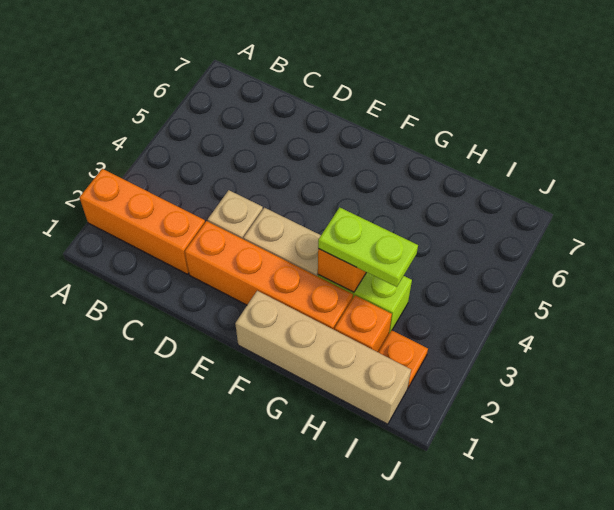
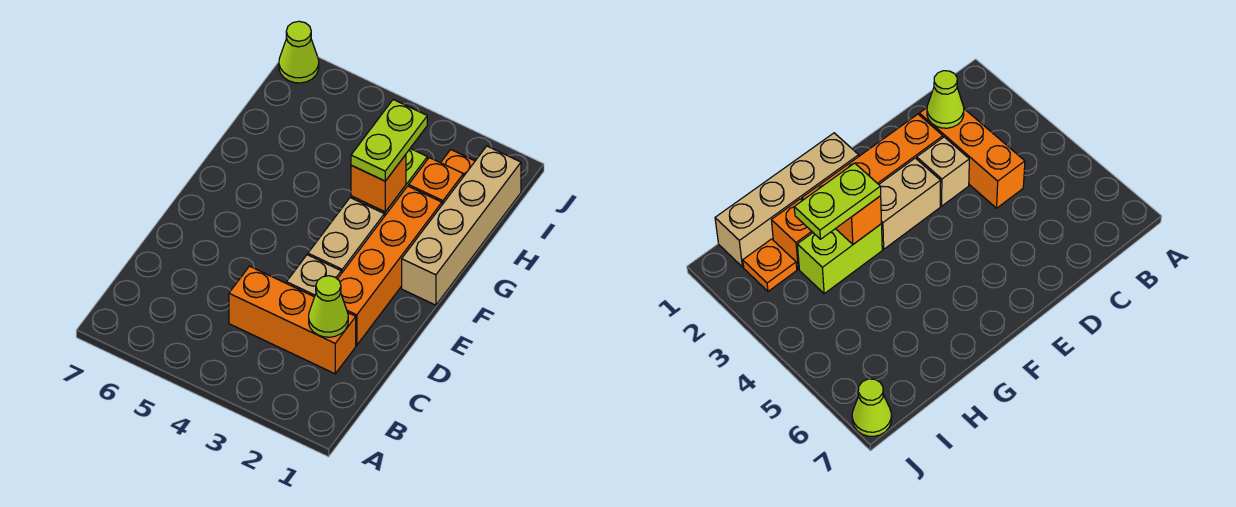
orange 1x3 brick [79,169,205,274] -> orange 1x3 brick turned to [229,266,356,374]
none -> lime 1x1 cone [309,276,348,337]
none -> lime 1x1 cone [279,21,319,83]

